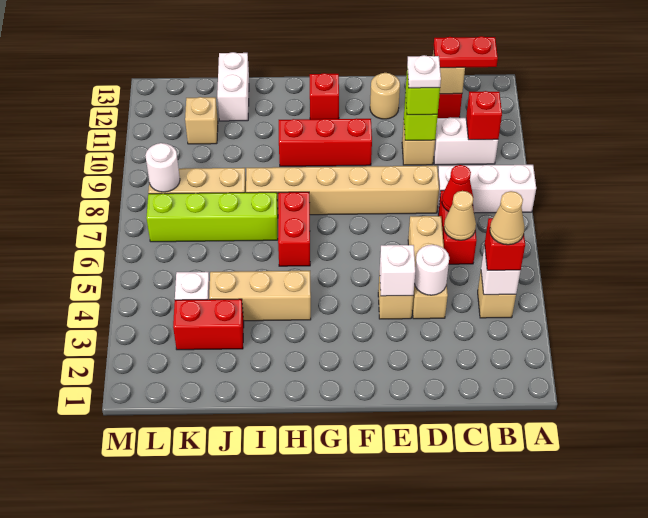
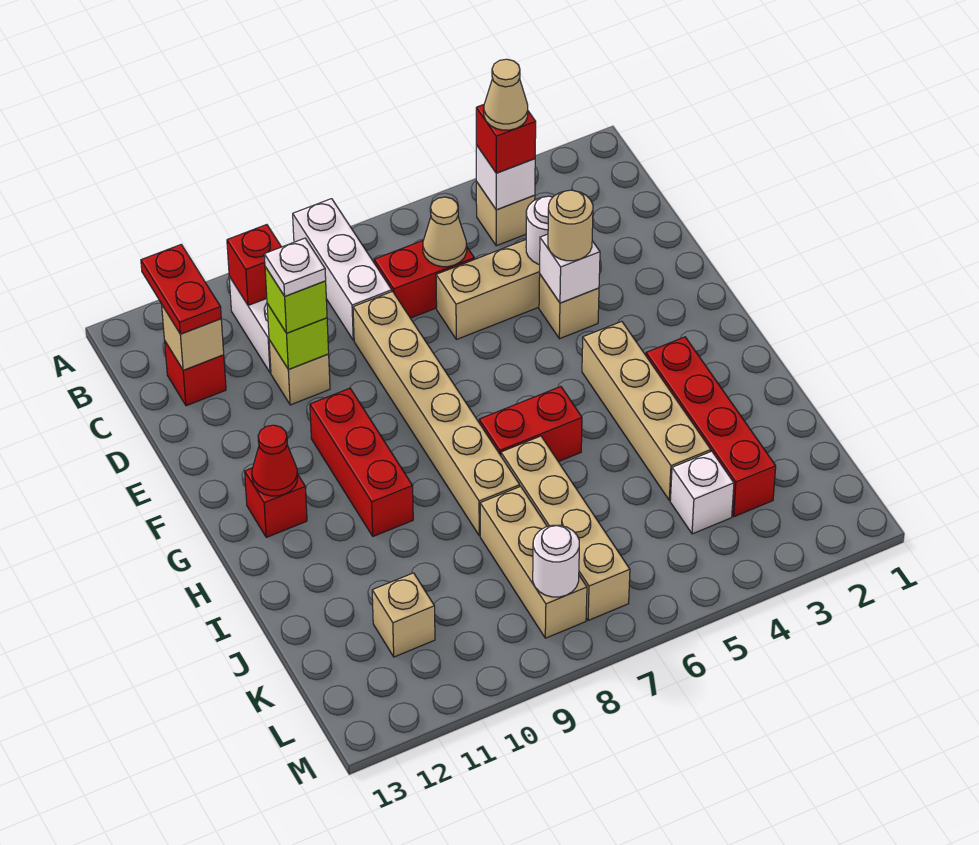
red 1x1 cone [442,165,473,212] -> red 1x1 cone moved to [252,425,298,496]
tan 1x1 round brick [370,73,400,119] -> tan 1x1 round brick moved to [548,190,593,261]
tan 1x3 brick [209,271,311,321] -> tan 1x4 brick [582,321,711,500]
lime 1x4 brick [146,192,278,242] -> tan 1x4 brick [501,436,630,620]
red 1x2 brick [173,299,244,350] -> red 1x4 brick [646,337,776,517]
white 1x2 brick [217,52,249,121] -> none

